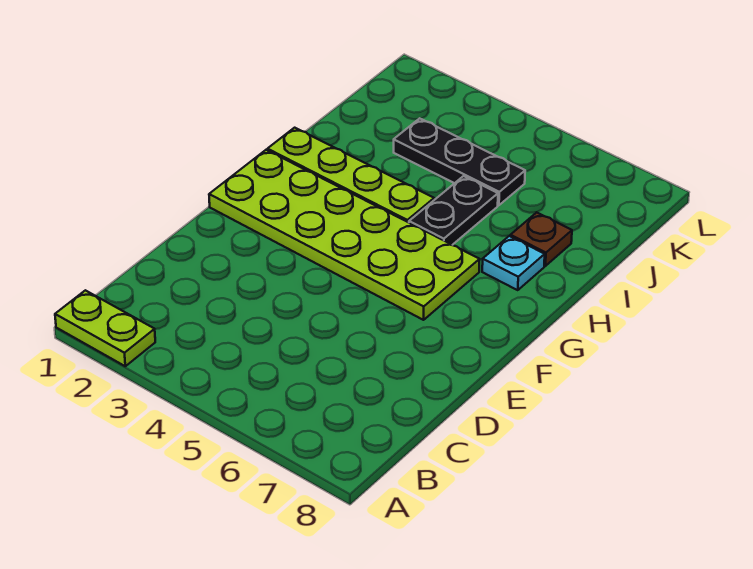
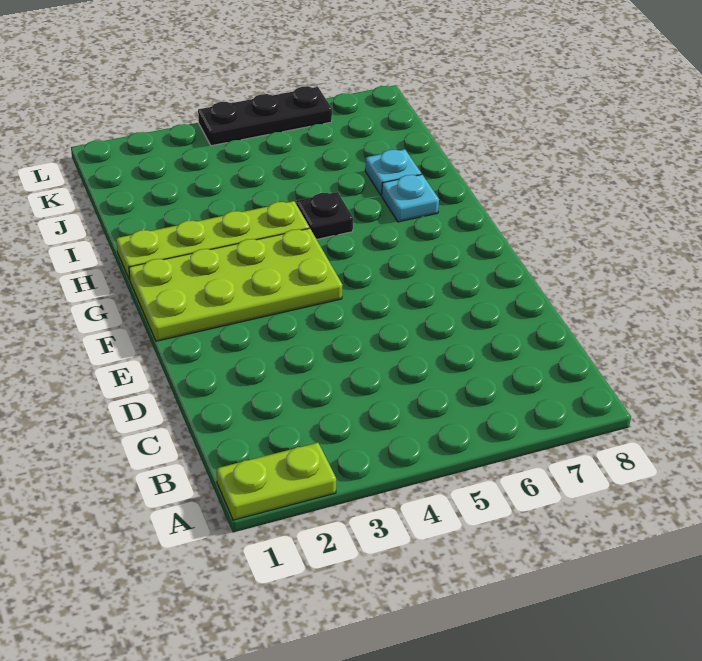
lime 2x6 plate [209,150,480,320] -> lime 2x4 plate [129,228,342,341]
black 1x2 plate [409,176,498,245] -> black 1x1 plate [296,192,353,239]
brown 1x1 plate [510,212,572,266] -> cyan 1x1 plate [365,149,421,195]
black 1x3 plate [394,118,525,205] -> black 1x3 plate moved to [198,86,332,146]

